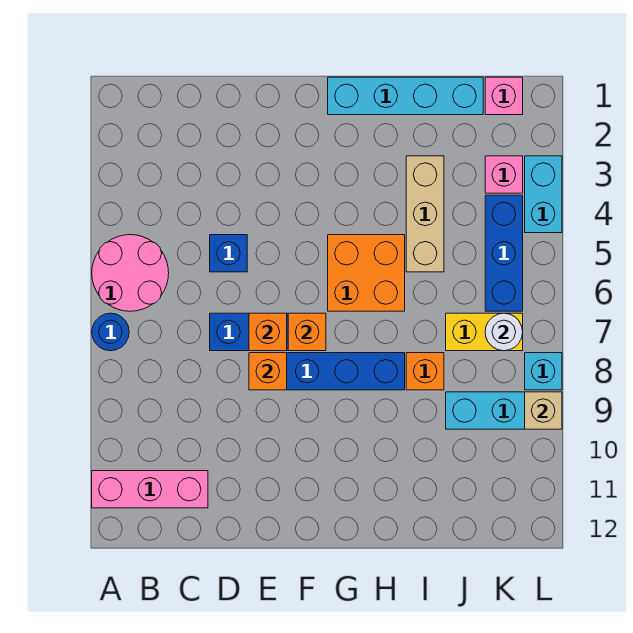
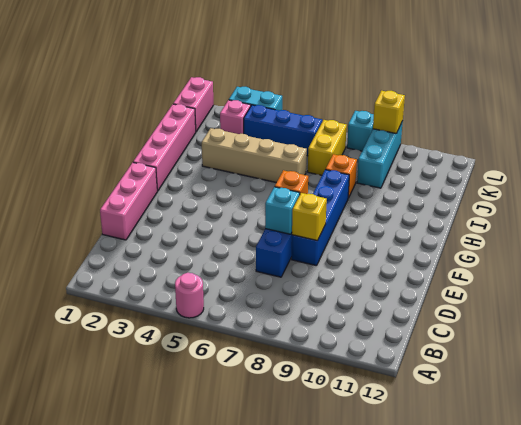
pink 2x2 round brick [92,235,169,311] -> pink 1x1 round brick [175,273,204,318]
blue 1x1 round brick [92,313,129,351] -> none
pink 1x3 brick [92,471,208,508] -> pink 1x3 brick moved to [100,163,157,240]
blue 1x1 brick [210,235,247,272] -> none
orange 1x1 brick [249,313,287,351] -> cyan 1x1 brick [265,187,300,234]
orange 1x1 brick [249,353,287,390] -> yellow 1x1 brick [292,193,327,241]
cyan 1x4 brick [328,77,483,115] -> pink 1x4 brick [133,104,196,191]
orange 2x2 brick [328,235,405,311] -> none
tan 1x3 brick [406,156,444,272] -> tan 1x4 brick [202,128,307,183]
pink 1x1 brick [485,77,523,115] -> pink 1x2 brick [173,77,214,131]
white 1x1 round brick [485,313,523,351] -> none
tan 1x1 brick [525,392,562,429] -> yellow 1x1 brick [373,91,405,134]

